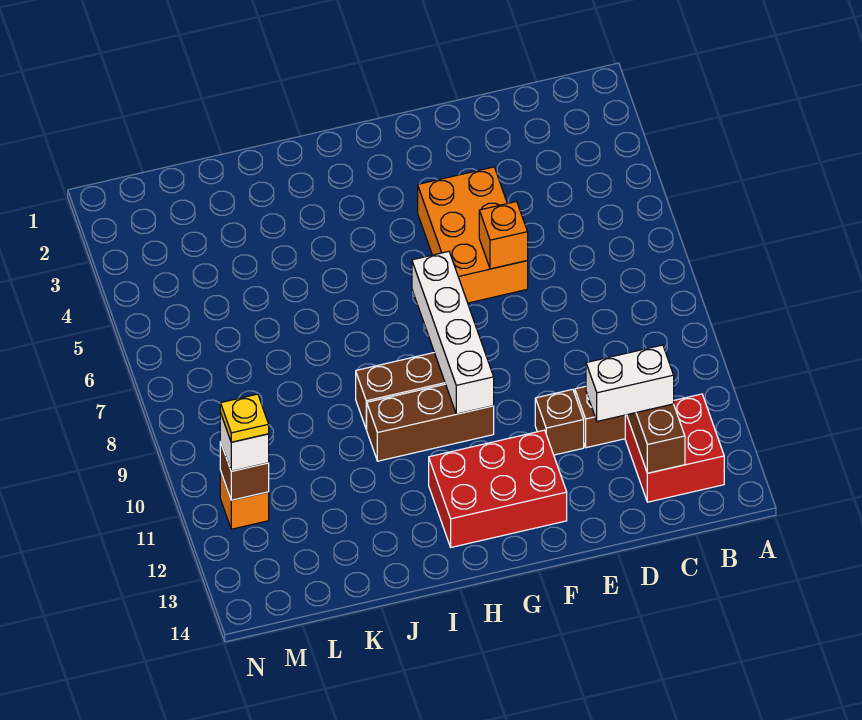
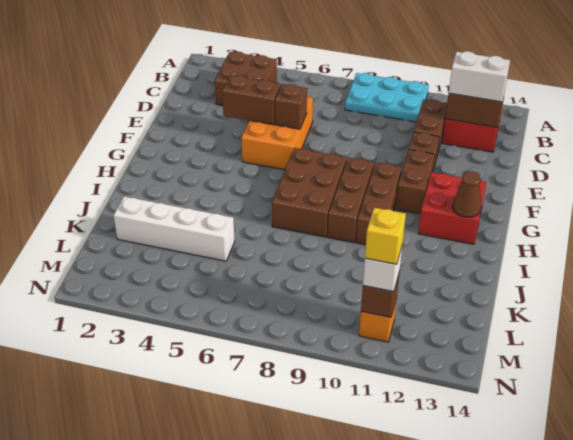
none -> cyan 2x3 plate [345,73,429,122]
none -> brown 2x2 brick [215,52,277,106]
white 1x2 brick [586,345,674,421] -> white 1x2 brick turned to [449,51,510,102]
orange 2x3 brick [418,167,528,303] -> orange 2x3 brick turned to [241,97,313,170]
none -> brown 1x2 brick [222,75,281,125]
orange 1x1 brick [479,201,528,269] -> brown 1x1 brick [275,84,307,129]
none -> brown 1x2 brick [396,149,435,214]
red 2x3 brick [429,430,567,547] -> red 2x2 brick [418,172,486,244]
none -> brown 2x3 brick [272,148,347,237]
white 1x4 brick [412,251,494,414] -> white 1x4 brick moved to [114,196,235,261]
none -> brown 1x1 cone [453,171,481,217]
yellow 1x1 plate [220,394,269,442] -> yellow 1x1 brick [365,208,406,264]

